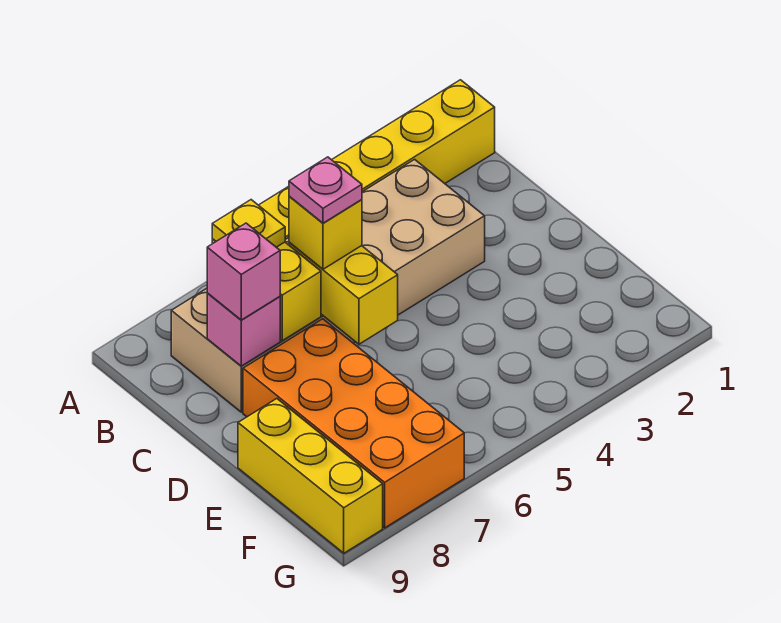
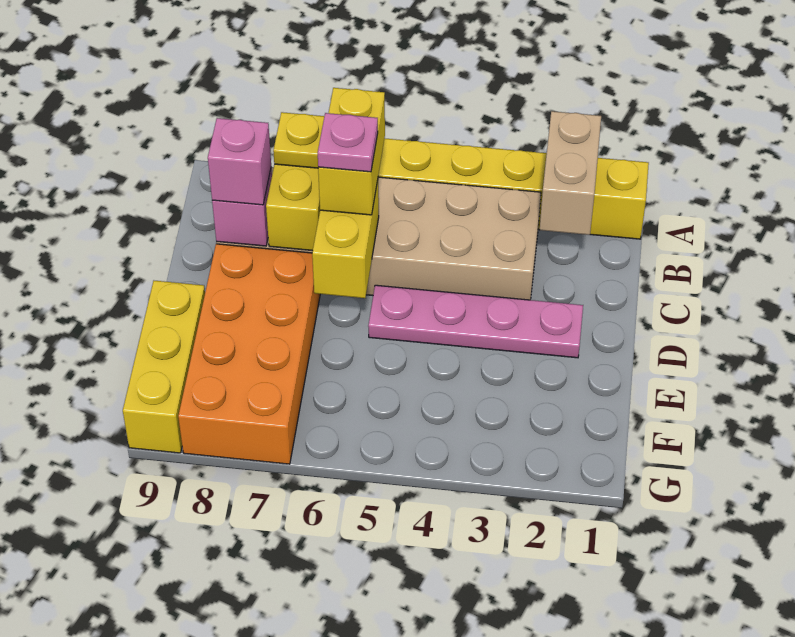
none -> tan 1x2 brick [540,111,601,235]
yellow 1x1 brick [289,196,362,269] -> yellow 1x2 brick [318,88,385,215]
none -> pink 1x4 plate [368,285,583,358]

